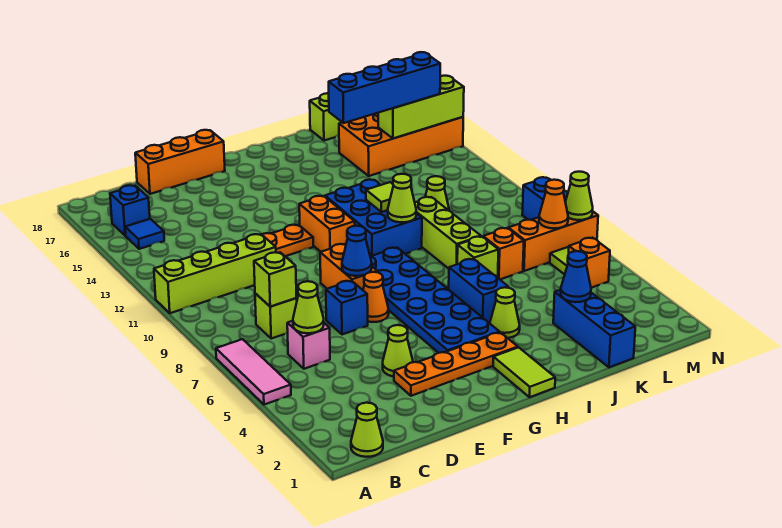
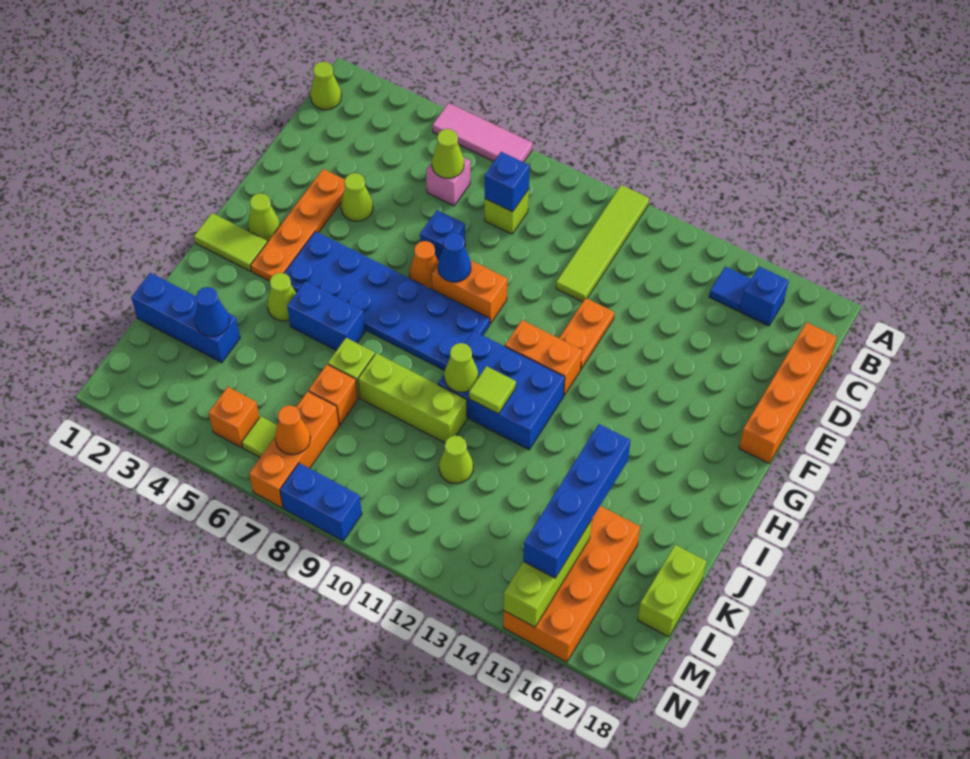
lime 1x4 brick [154,234,276,313] -> lime 1x4 tile [556,185,649,302]
lime 1x1 brick [254,252,297,307] -> blue 1x1 brick [484,152,530,212]
orange 1x3 brick [135,130,225,194] -> orange 1x4 brick [739,322,837,463]
lime 1x1 cone [565,172,593,220] -> lime 1x1 cone moved to [248,193,280,241]

